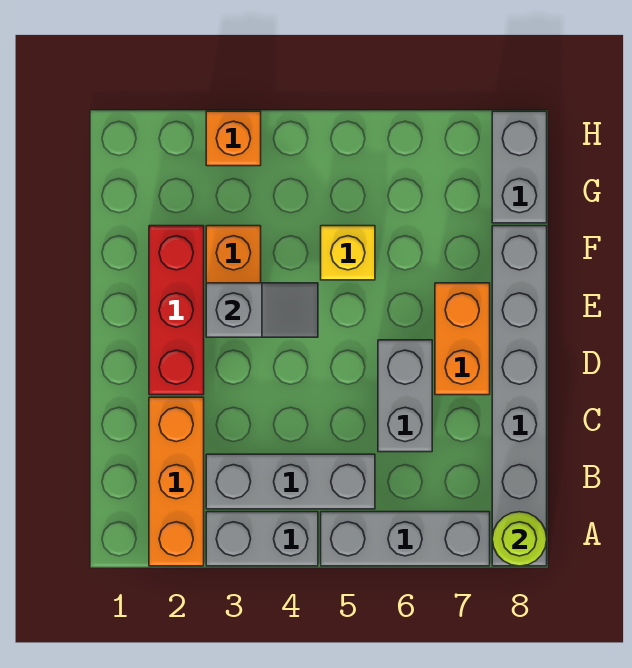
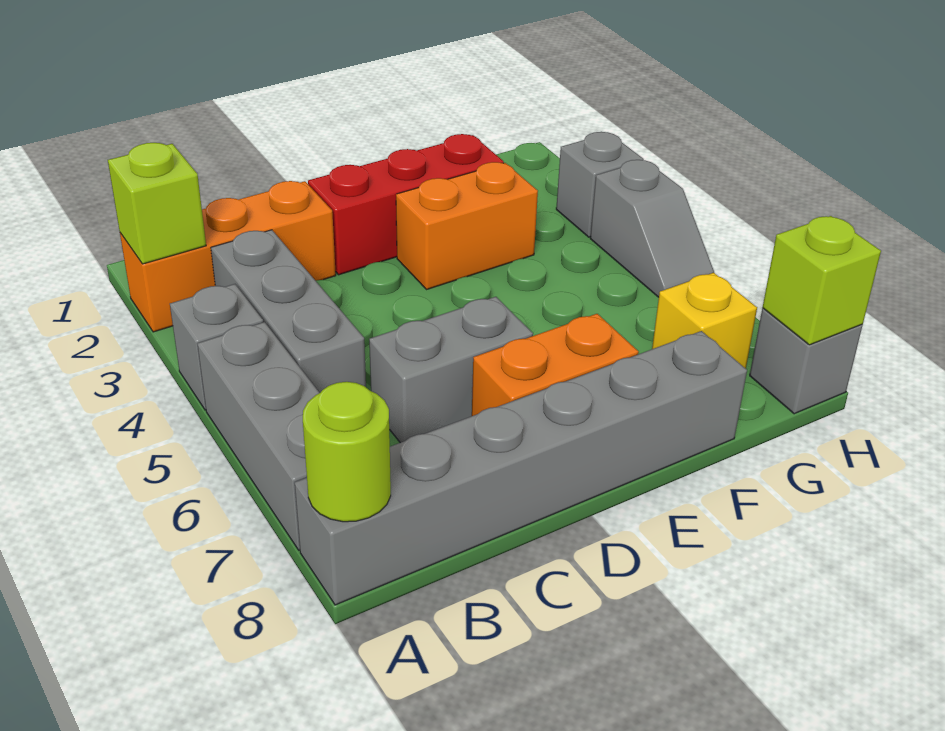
none -> lime 1x1 brick [108,143,206,264]
grey 1x2 brick [206,512,318,566] -> grey 1x1 brick [170,284,263,410]
grey 1x2 slope [206,283,318,337] -> grey 1x2 slope moved to [590,160,714,297]
yellow 1x1 brick [321,226,375,280] -> yellow 1x1 brick moved to [652,273,757,369]
grey 1x2 brick [492,111,547,223] -> grey 1x1 brick [750,308,863,414]
orange 1x1 brick [206,111,261,166] -> grey 1x1 brick [556,132,644,237]
none -> lime 1x1 brick [763,216,881,345]

